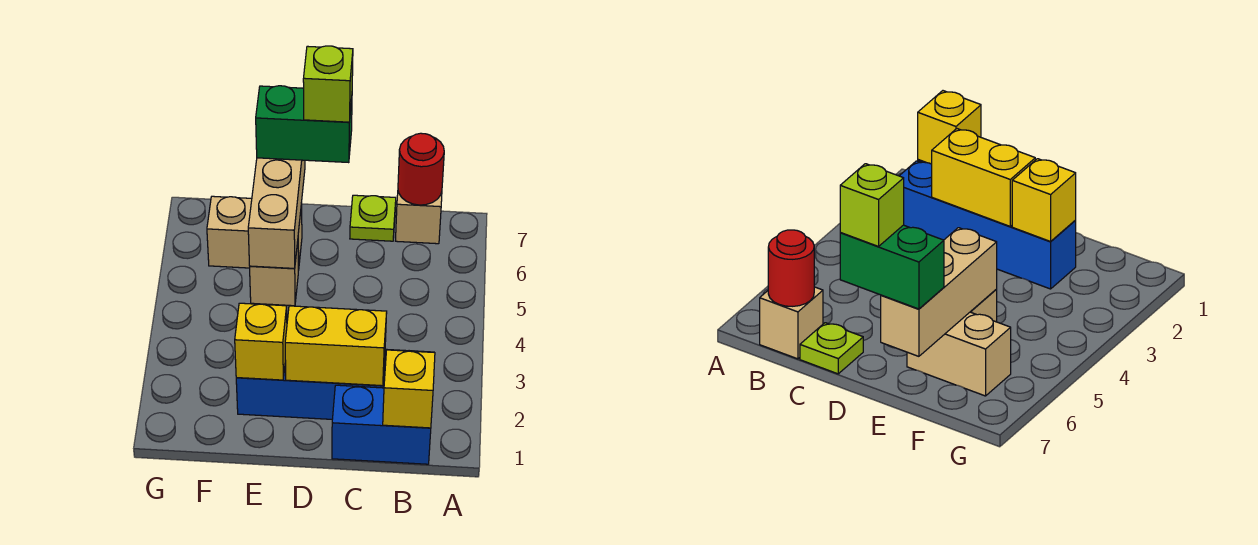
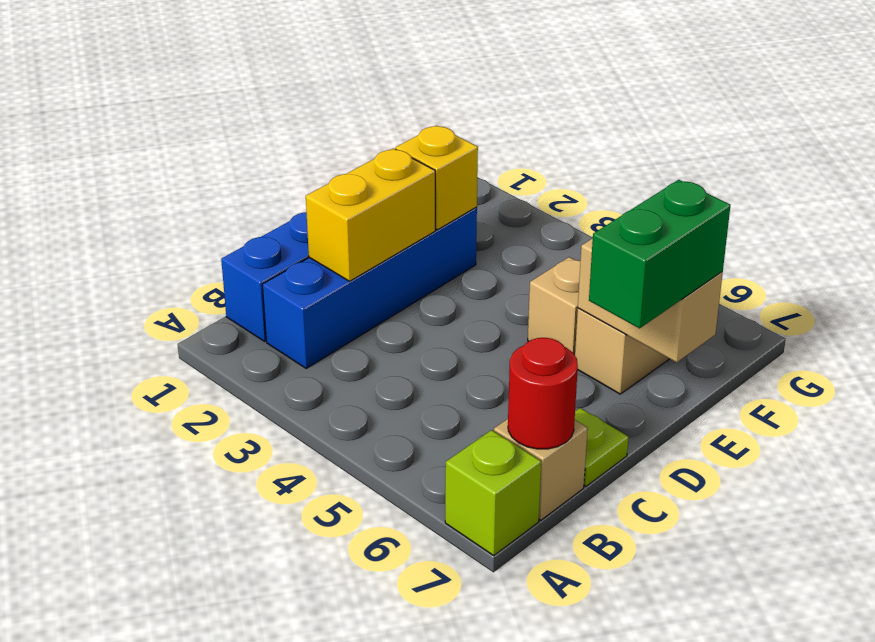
yellow 1x1 brick [383,350,435,428] -> none
lime 1x1 brick [303,46,353,122] -> lime 1x1 brick moved to [445,430,541,555]
tan 1x3 brick [248,158,305,268] -> tan 1x2 brick [578,238,723,362]

